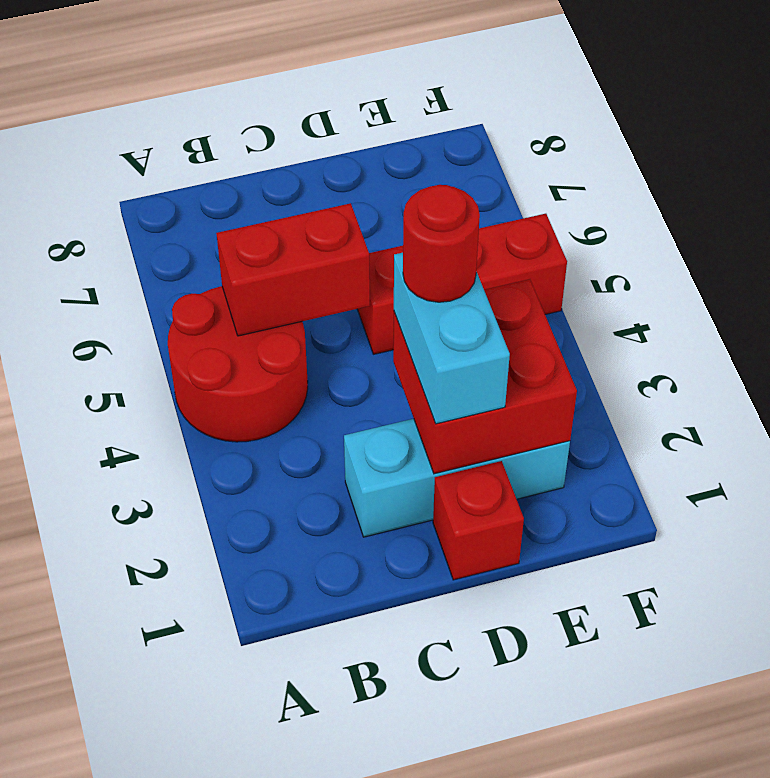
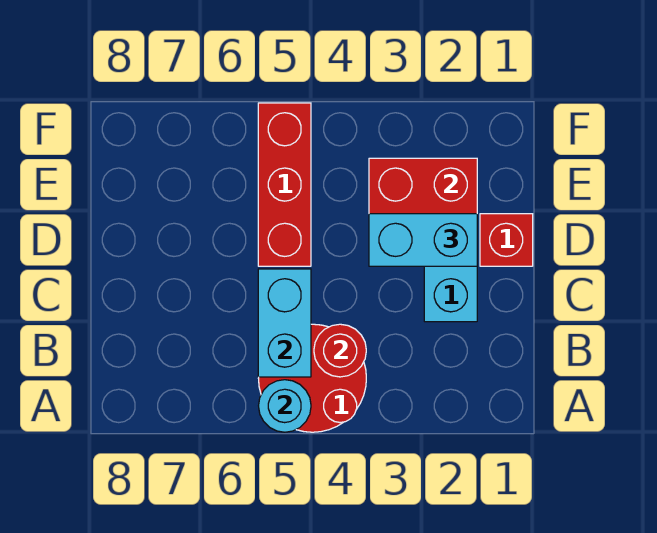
none -> cyan 1x1 round brick [259,380,311,432]
red 1x2 brick [216,203,370,336] -> cyan 1x2 brick [258,269,311,377]
red 1x1 round brick [403,185,480,302] -> red 1x1 round brick moved to [314,324,366,377]

